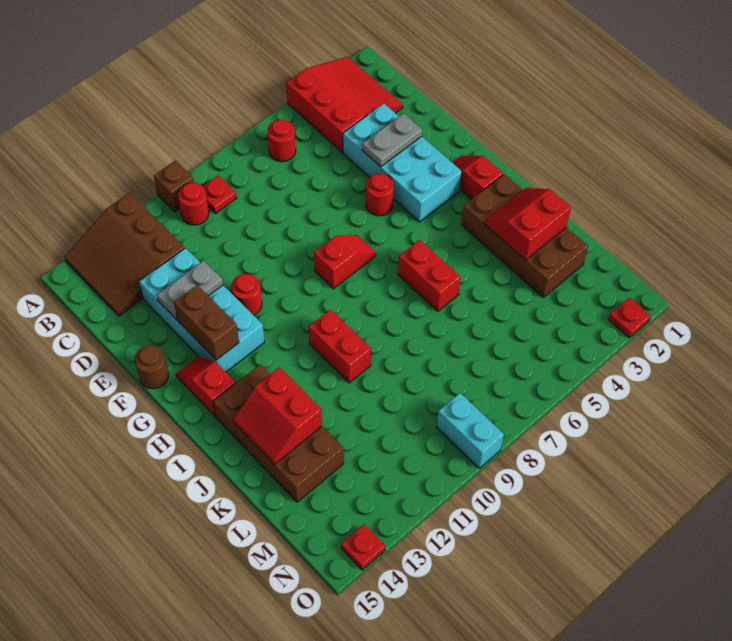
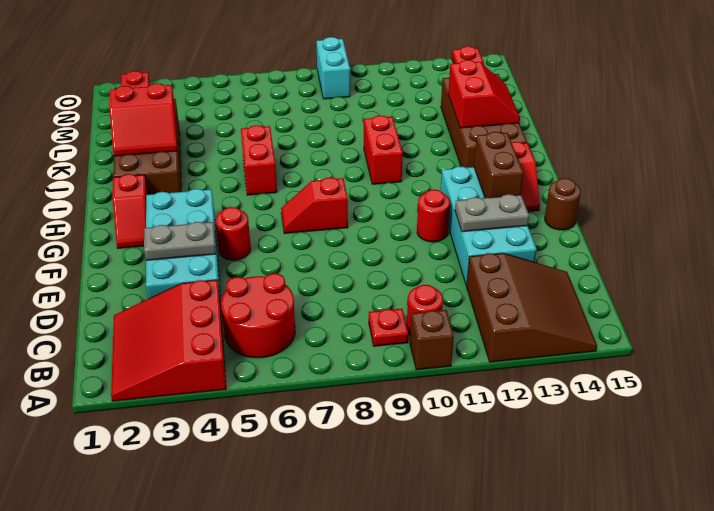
red 1x1 round brick [267,120,296,162] -> red 2x2 round brick [221,273,295,358]

